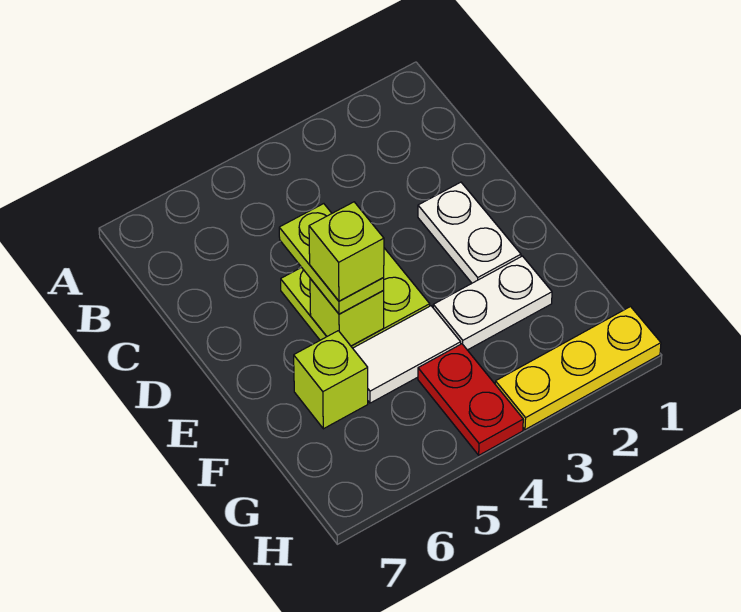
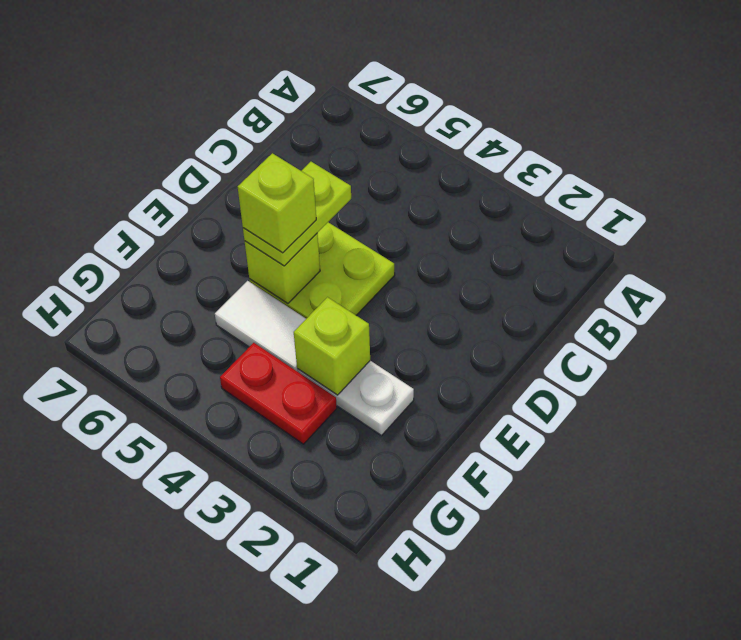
white 1x2 plate [418,182,521,283] -> none
lime 1x1 brick [294,331,368,429] -> lime 1x1 brick moved to [294,297,370,395]
red 1x2 plate [418,344,523,455] -> red 1x2 plate turned to [220,343,337,444]
yellow 1x3 plate [495,307,661,430] -> none

